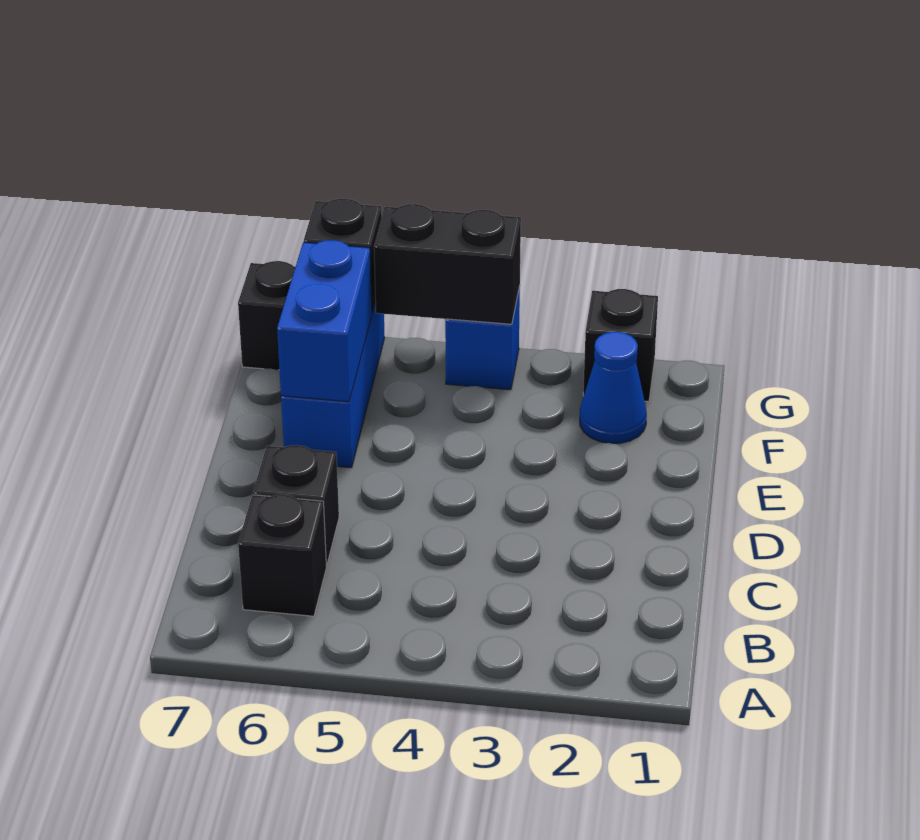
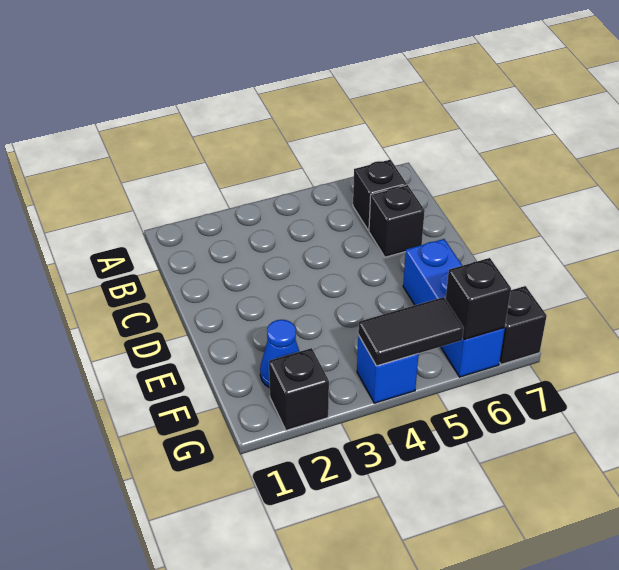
blue 1x2 brick [277,240,372,402] -> none
black 1x2 brick [374,204,521,324] -> black 1x2 tile [358,297,464,366]

